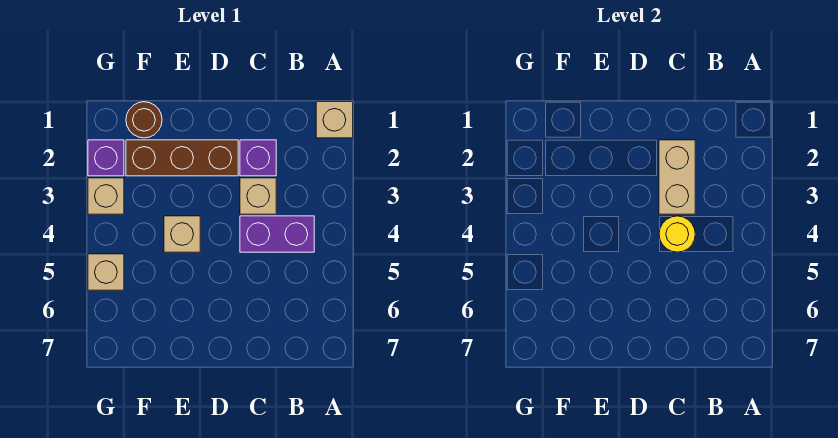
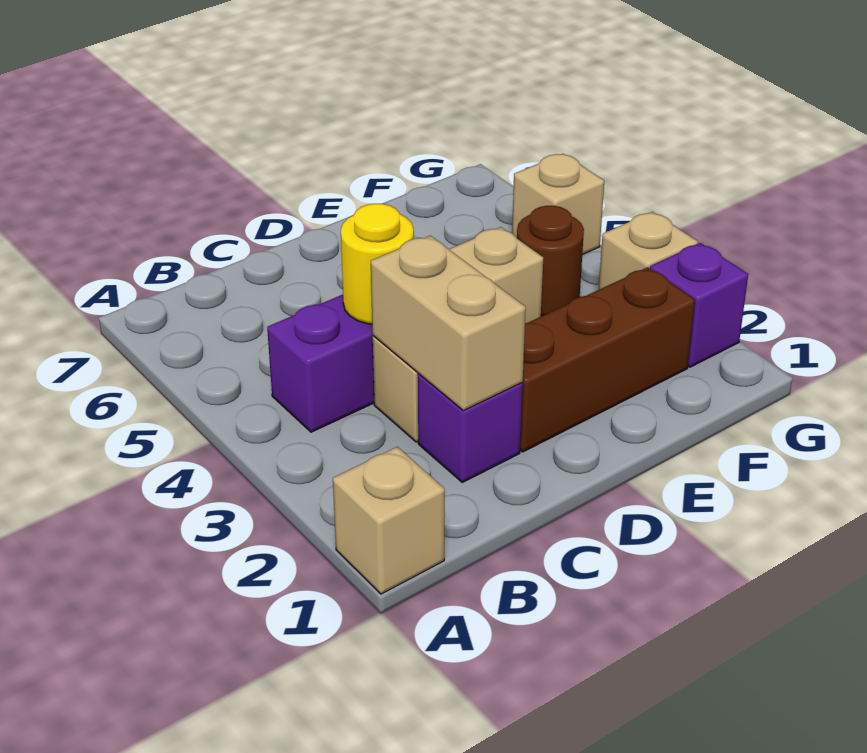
brown 1x1 round brick [126,102,162,138] -> brown 1x1 round brick moved to [517,206,584,316]

